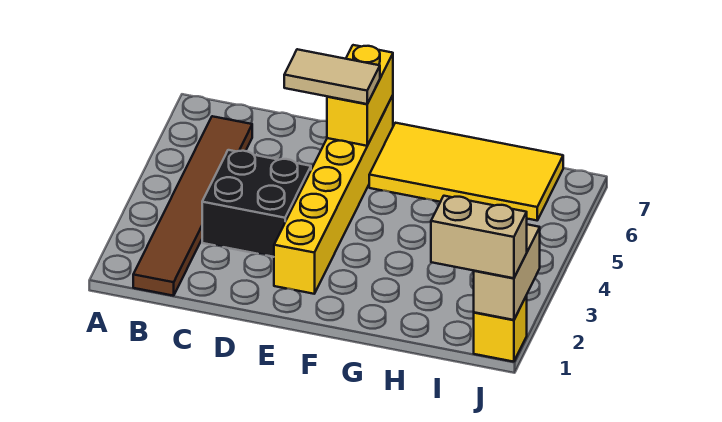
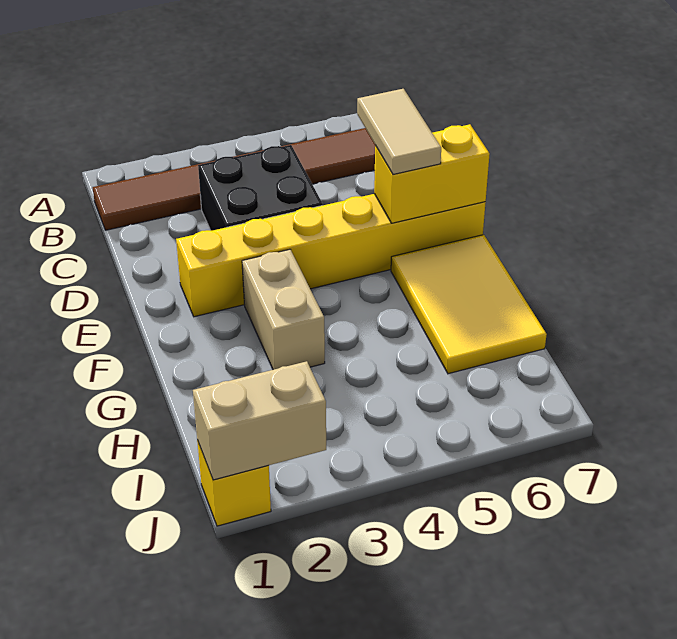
yellow 2x4 tile [369,123,563,220] -> yellow 2x3 tile [391,235,547,374]
tan 1x2 brick [431,196,527,278] -> tan 1x2 brick moved to [242,249,325,370]

